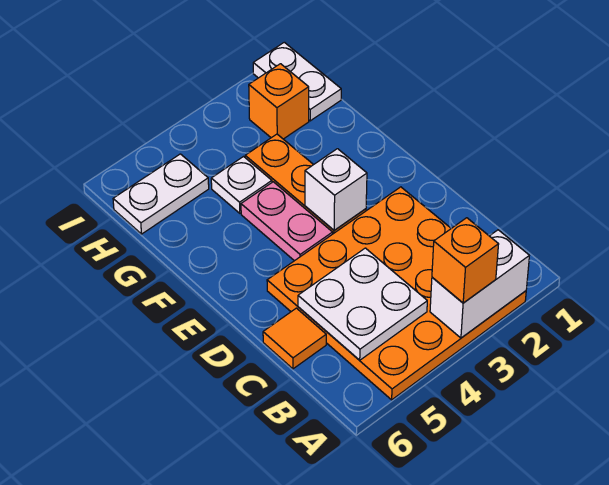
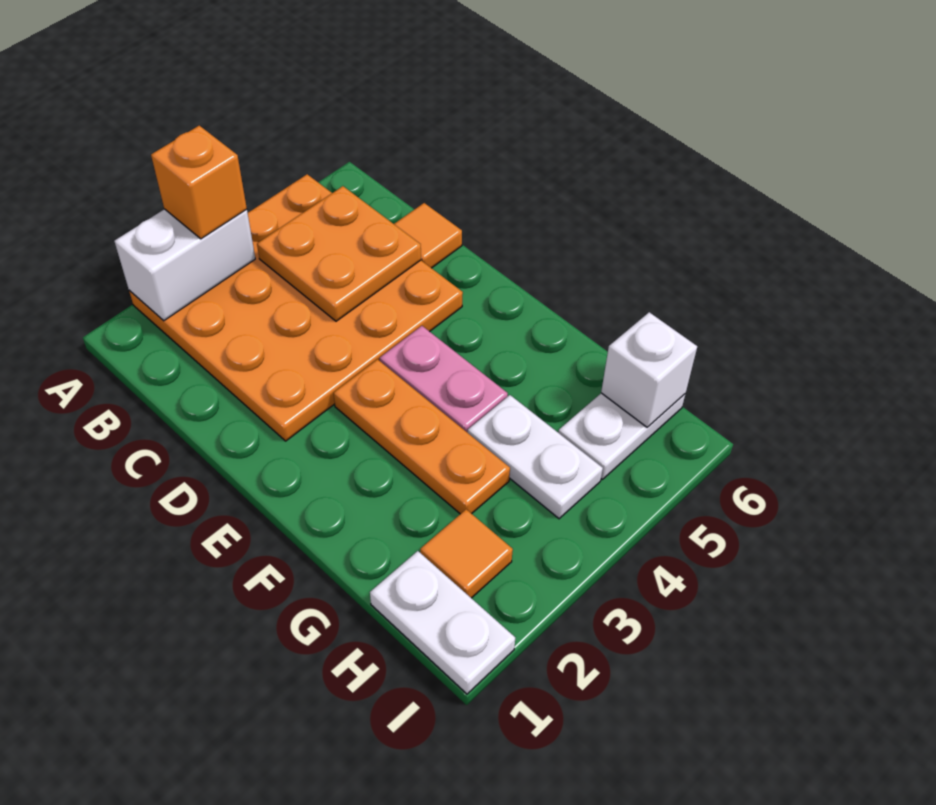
white 2x2 plate [298,248,427,360] -> orange 2x2 plate [257,186,421,321]
white 1x1 brick [305,149,367,230] -> white 1x1 brick moved to [601,312,697,427]
white 1x1 plate [211,157,272,213] -> white 1x2 plate [468,395,603,519]
orange 1x1 brick [249,64,309,139] -> orange 1x1 tile [420,509,513,598]

